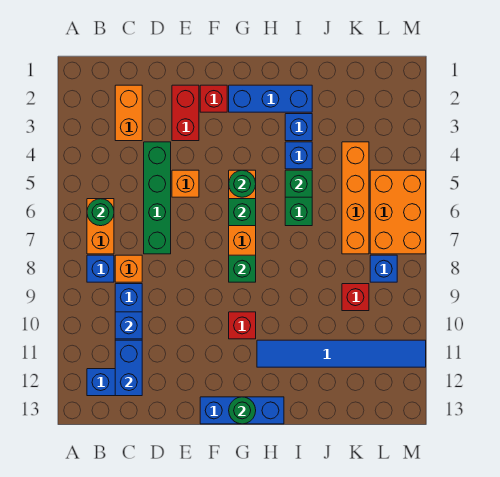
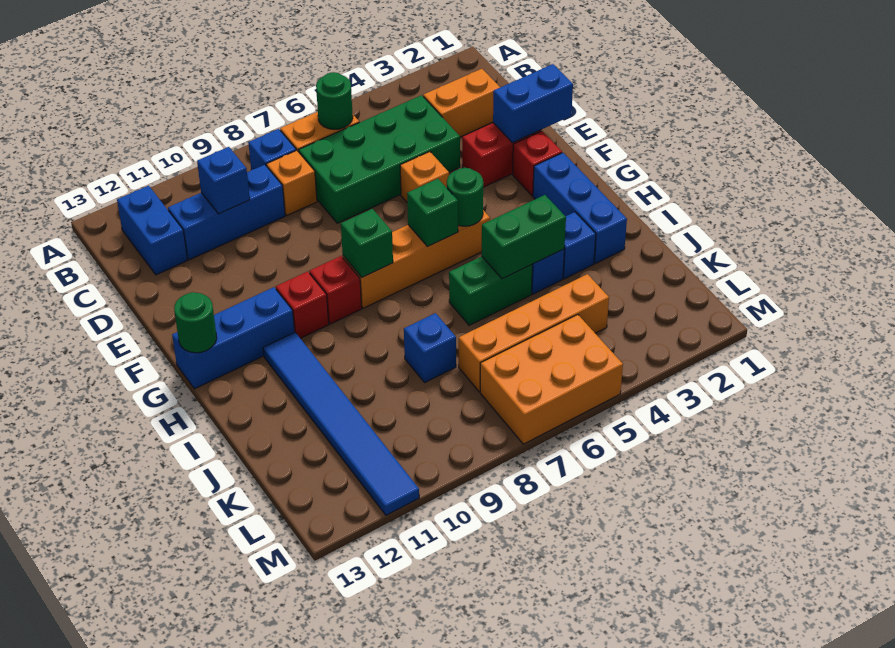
blue 1x2 brick [115,340,142,396] -> blue 1x2 brick moved to [493,64,573,143]
green 1x4 brick [144,142,171,254] -> green 2x4 brick [299,95,460,223]
blue 1x3 brick [200,397,284,424] -> blue 1x3 brick turned to [172,287,295,389]
green 1x1 brick [285,170,312,197] -> green 1x2 brick [482,195,566,279]
red 1x1 brick [342,284,369,311] -> red 1x1 brick moved to [309,256,362,324]
blue 1x1 brick [370,255,397,282] -> blue 1x1 brick moved to [404,313,456,382]

